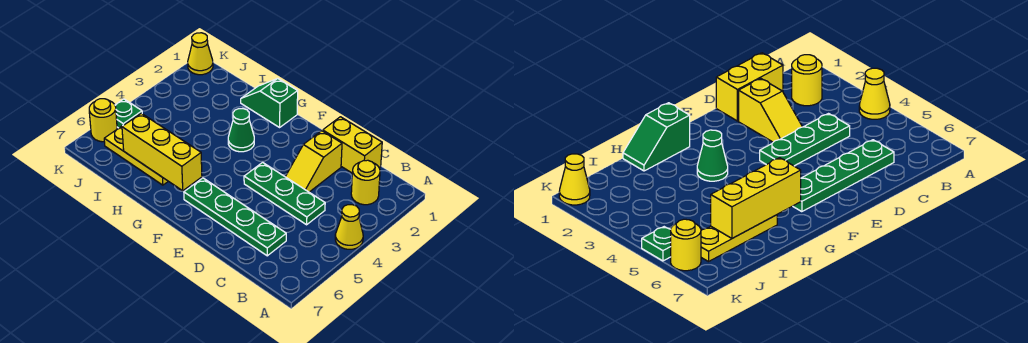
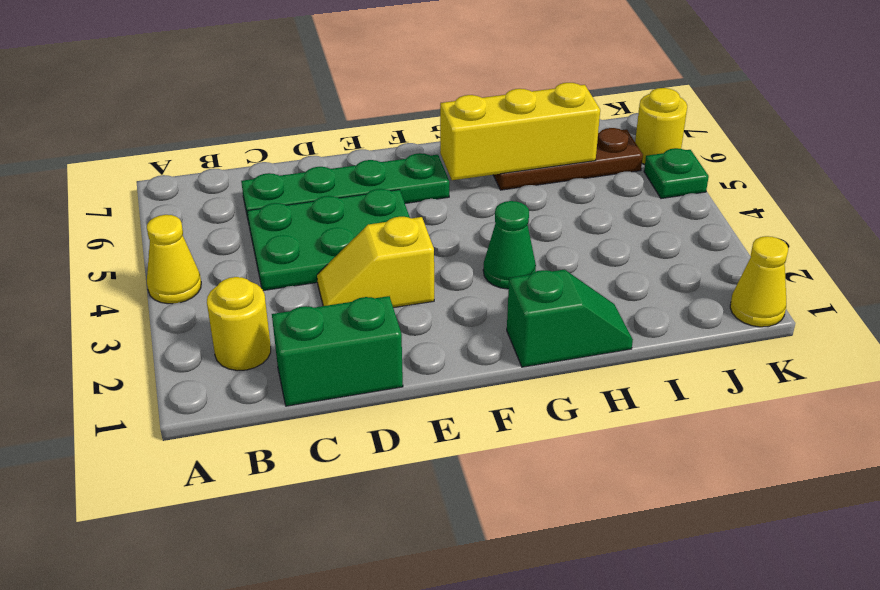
yellow 1x2 brick [323,117,382,173] -> green 1x2 brick [272,296,403,406]
green 1x3 plate [244,162,325,225] -> green 2x3 plate [247,189,410,291]
yellow 1x2 slope [285,131,342,192] -> yellow 1x2 slope turned to [317,217,434,308]
yellow 1x3 plate [104,126,168,185] -> brown 1x3 plate [494,128,643,190]

